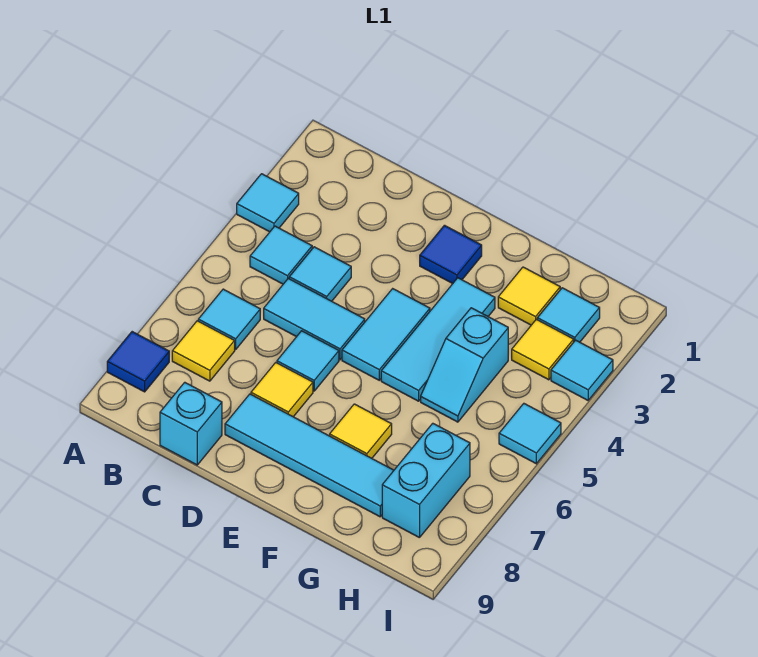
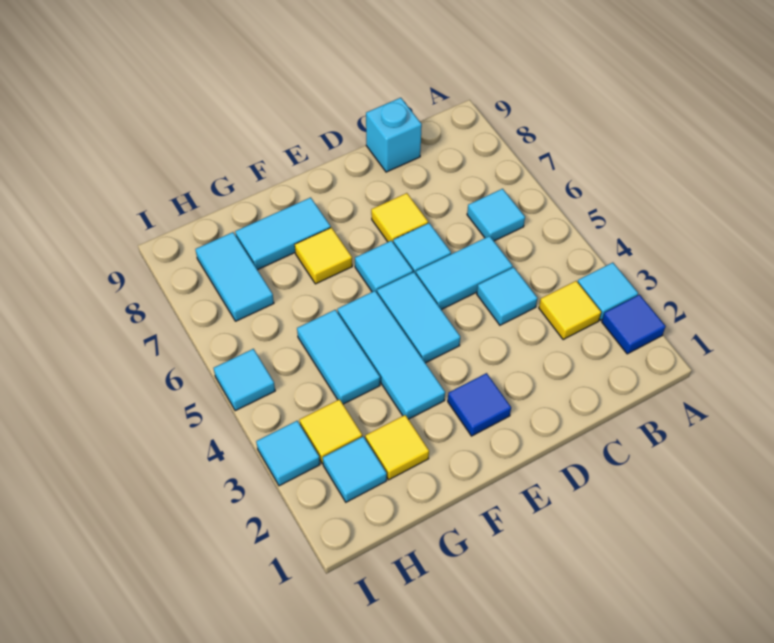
blue 1x1 tile [107,332,169,392] -> blue 1x1 tile moved to [602,295,666,354]
cyan 1x1 tile [250,226,312,284] -> cyan 1x1 tile moved to [355,241,413,292]
yellow 1x1 tile [172,321,235,381] -> yellow 1x1 tile moved to [539,281,601,340]
cyan 1x4 tile [225,394,394,517] -> cyan 1x2 tile [235,197,331,270]
cyan 1x2 slope [421,308,508,422] -> cyan 1x2 tile [297,310,380,404]
cyan 1x2 brick [382,423,470,538] -> cyan 1x2 tile [195,232,274,321]

